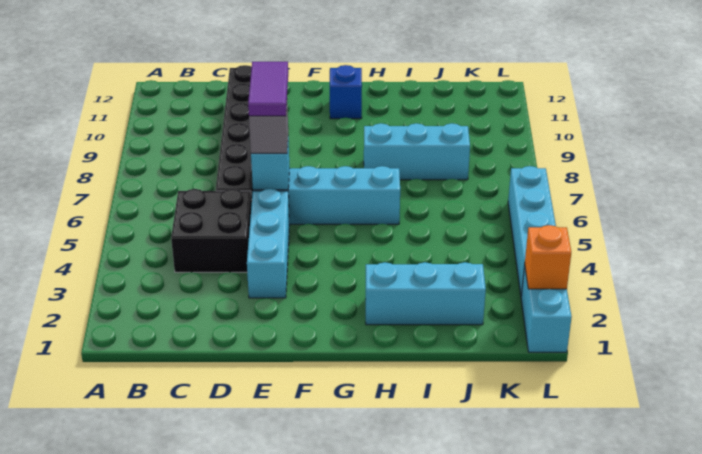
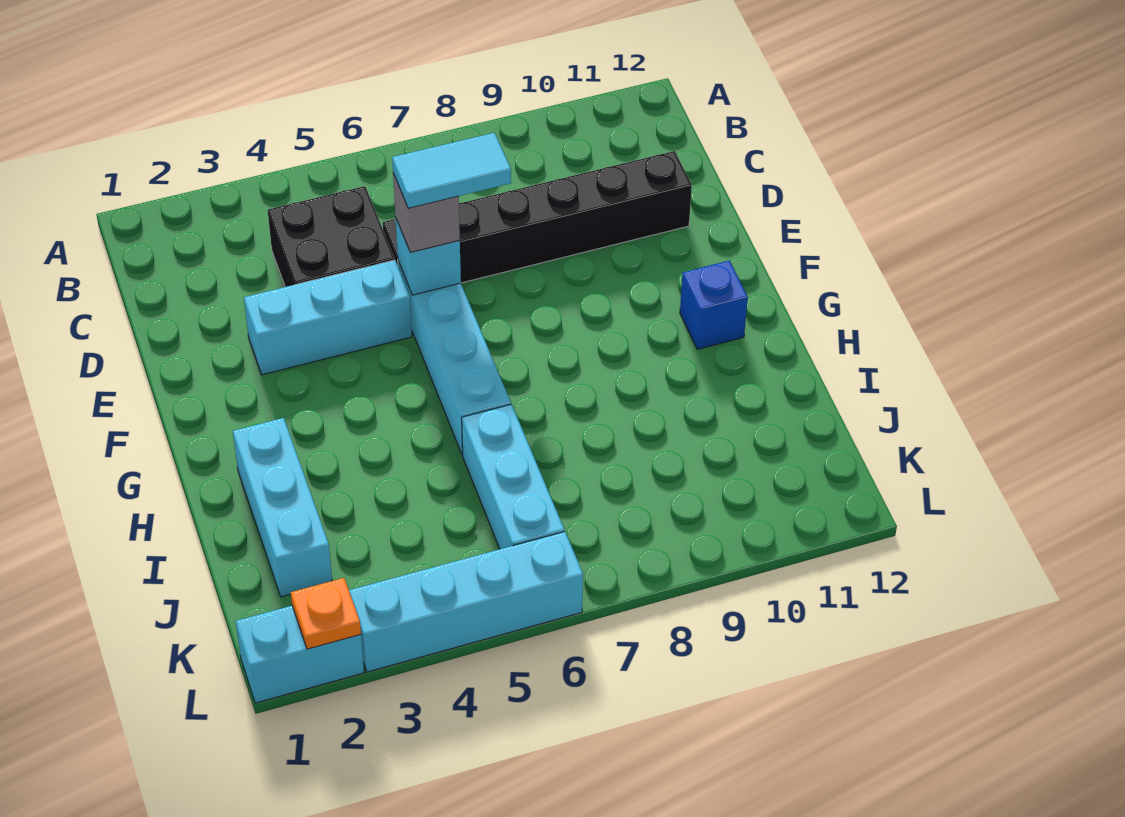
purple 1x2 tile [248,62,288,116] -> cyan 1x2 tile [392,133,511,208]
cyan 1x3 brick [364,123,470,180] -> cyan 1x3 brick moved to [462,404,564,549]
orange 1x1 brick [525,225,571,289] -> orange 1x1 plate [291,578,361,649]

